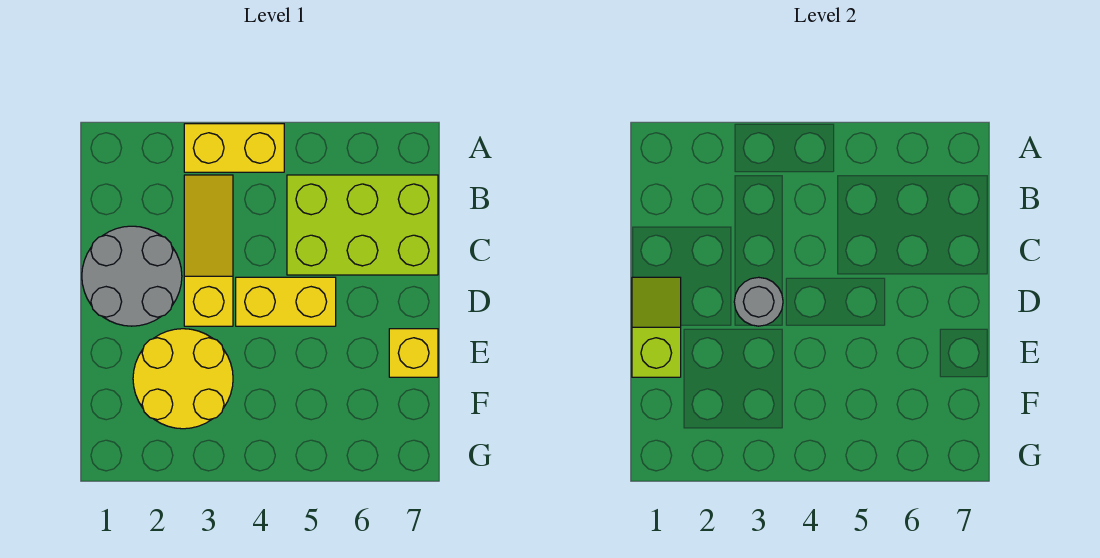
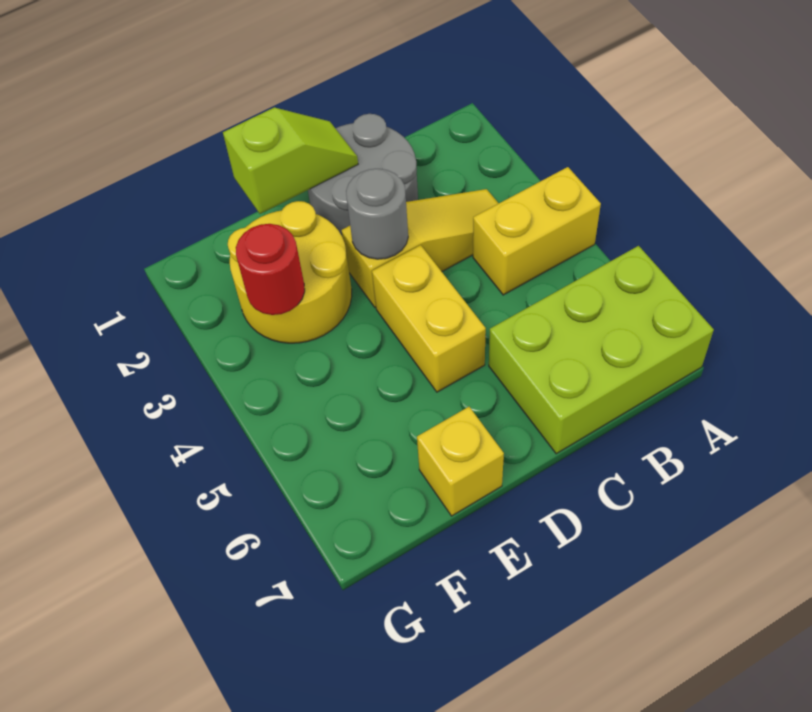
yellow 1x2 brick [184,124,284,172] -> yellow 1x2 brick turned to [473,167,601,295]
lime 2x3 brick [287,175,438,275] -> lime 2x3 brick turned to [489,246,714,454]
none -> red 1x1 round brick [236,224,305,315]

